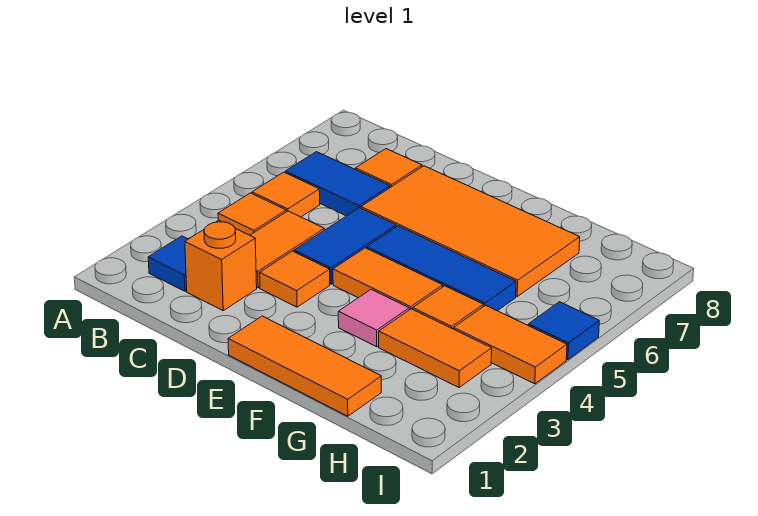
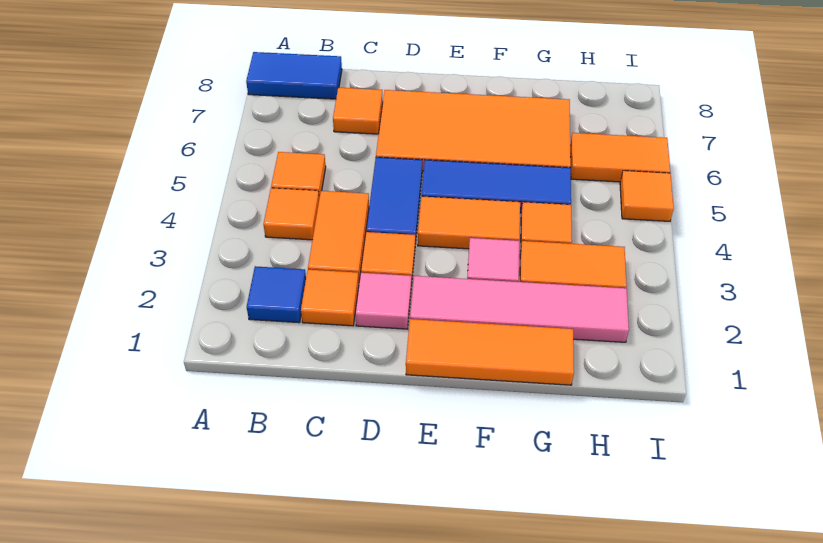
blue 1x2 tile [285,152,390,216] -> blue 1x2 tile moved to [246,52,342,99]
orange 1x1 brick [185,220,257,311] -> orange 1x1 tile [301,270,359,326]
none -> pink 1x1 tile [355,273,411,329]
none -> pink 1x4 tile [410,276,629,342]
orange 1x2 tile [454,305,567,384] -> orange 1x2 tile moved to [570,133,670,182]
blue 1x1 tile [528,302,599,360] -> orange 1x1 tile [620,171,674,221]

